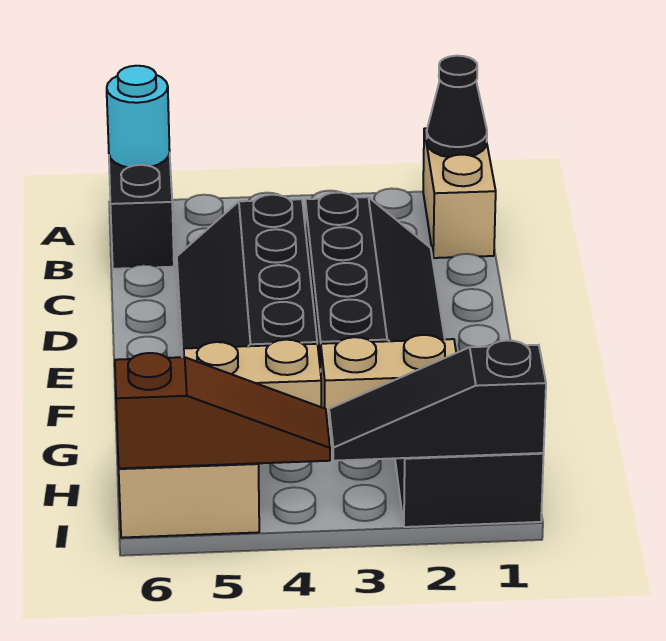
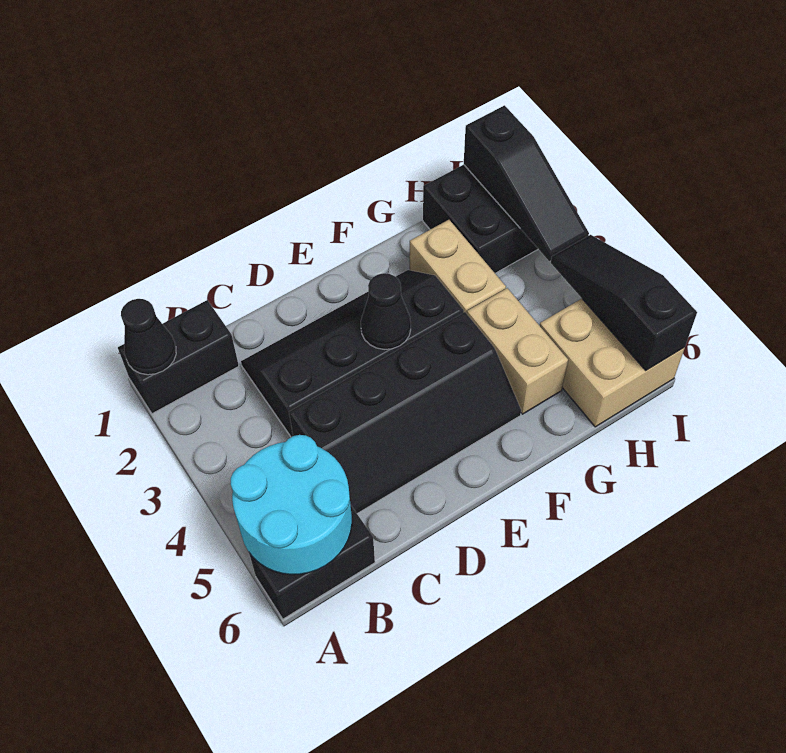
tan 1x2 brick [423,128,496,258] -> black 1x2 brick [118,300,239,414]
cyan 1x1 round brick [107,66,170,167] -> cyan 2x2 round brick [231,435,352,575]
none -> black 1x1 cone [361,273,411,349]
brown 1x3 slope [115,353,330,468] -> black 1x3 slope [551,235,697,370]

